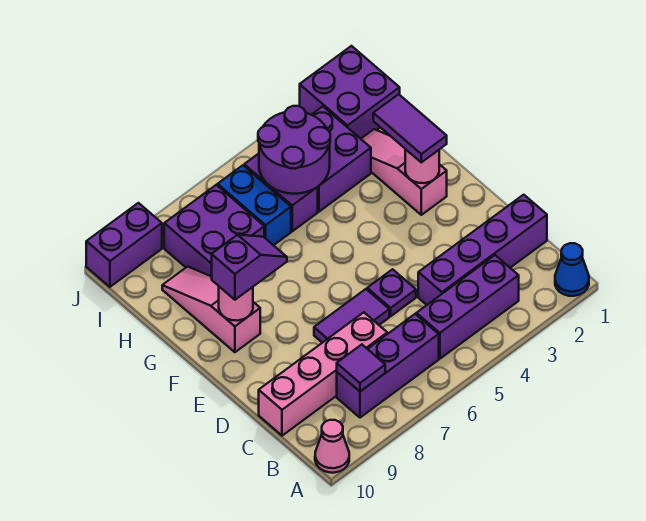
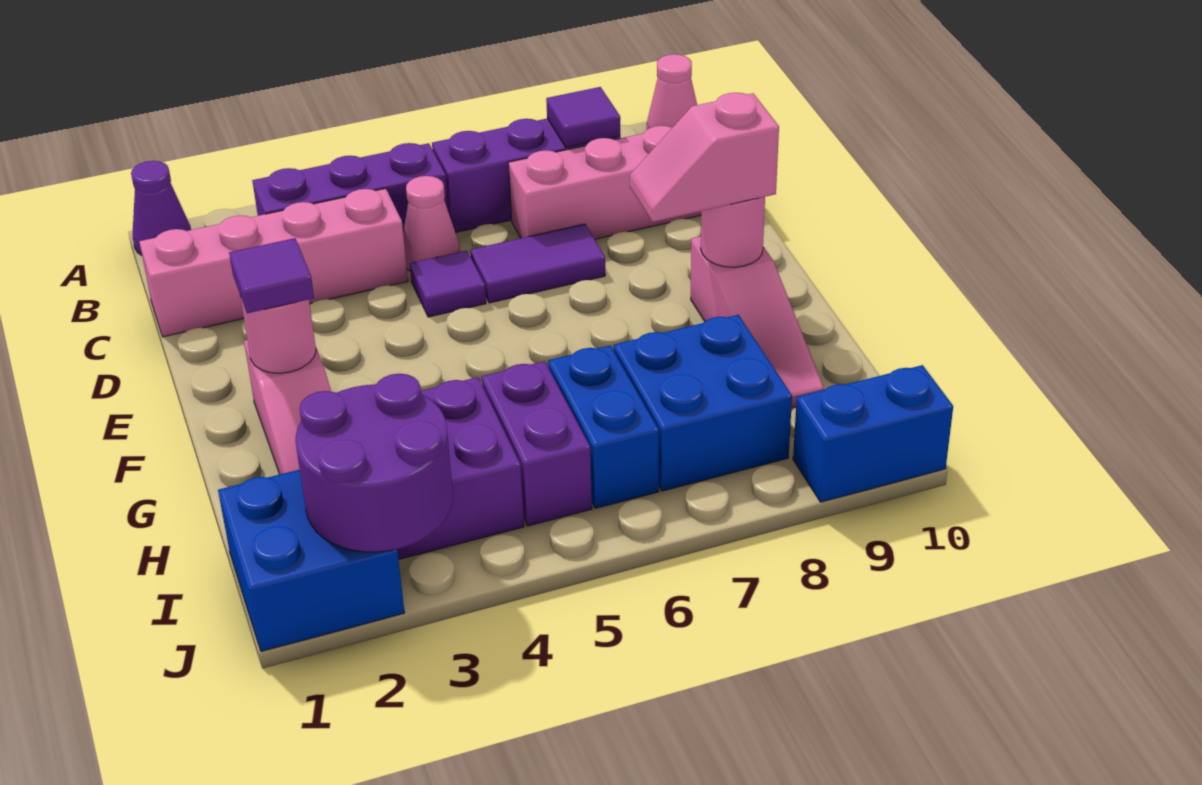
blue 1x1 cone [555,243,589,296] -> purple 1x1 cone [131,161,191,255]
purple 1x4 brick [418,195,547,305] -> pink 1x4 brick [139,189,408,337]
none -> pink 1x1 cone [403,176,460,271]
purple 1x1 plate [367,269,416,316] -> purple 1x1 tile [410,250,486,317]
purple 1x2 tile [373,94,447,162] -> purple 1x1 tile [229,238,314,313]
purple 1x2 slope [212,235,287,300] -> pink 1x2 slope [630,93,779,222]
purple 2x2 round brick [258,106,330,194] -> purple 2x2 round brick moved to [296,374,453,552]
purple 2x2 brick [164,185,264,277] -> blue 2x2 brick [614,315,792,491]
purple 2x2 brick [300,46,400,139] -> blue 2x2 brick [218,470,405,651]
purple 1x2 brick [86,203,162,287] -> blue 1x2 brick [793,365,953,502]

